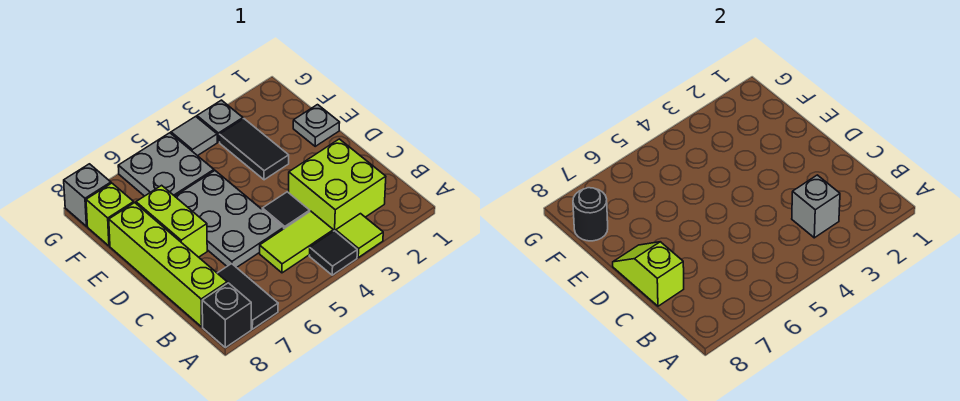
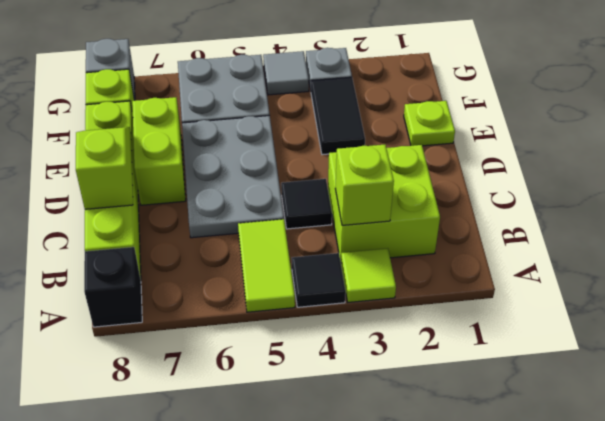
black 1x2 tile [218,264,278,329] -> none
grey 1x1 brick [792,175,840,238] -> lime 1x1 brick [335,145,394,225]
lime 1x2 tile [260,211,333,273] -> lime 1x2 tile turned to [238,219,295,312]
grey 1x1 plate [293,105,340,146] -> lime 1x1 plate [404,101,455,146]
black 1x1 round brick [573,188,608,241] -> none

